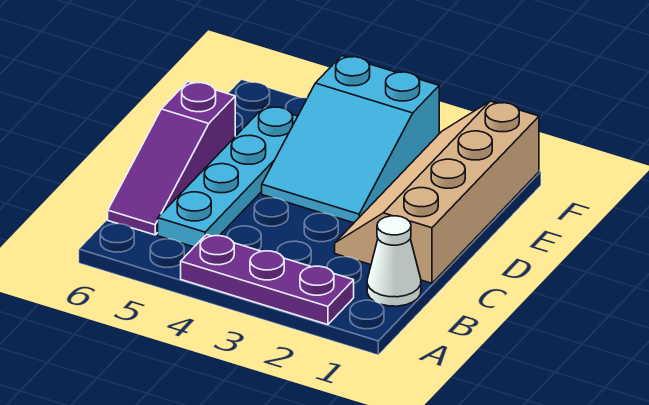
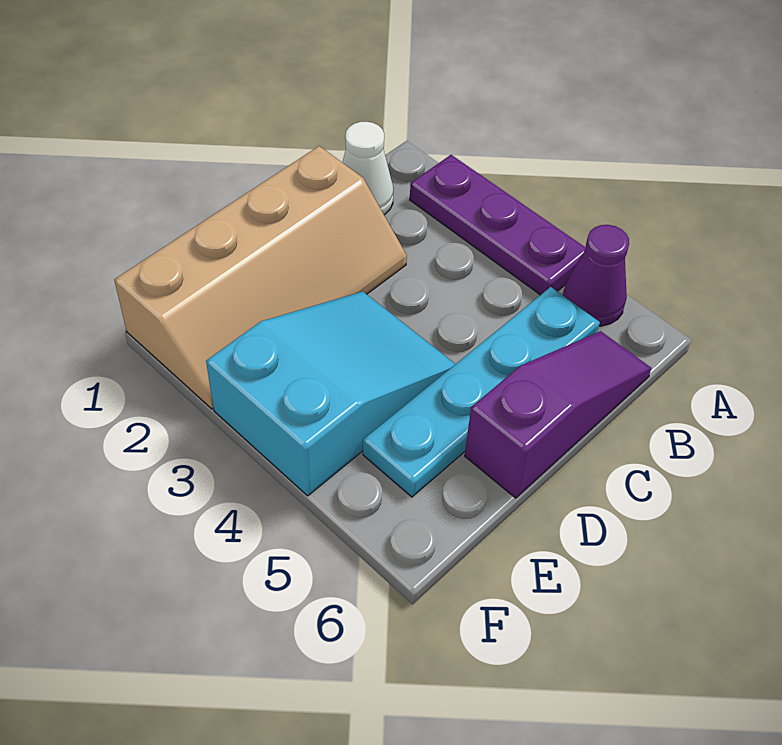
none -> purple 1x1 cone [563,225,629,326]

